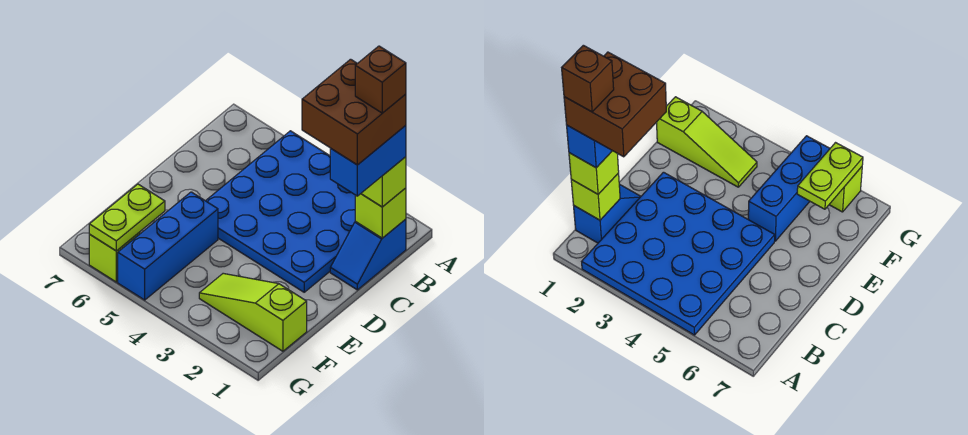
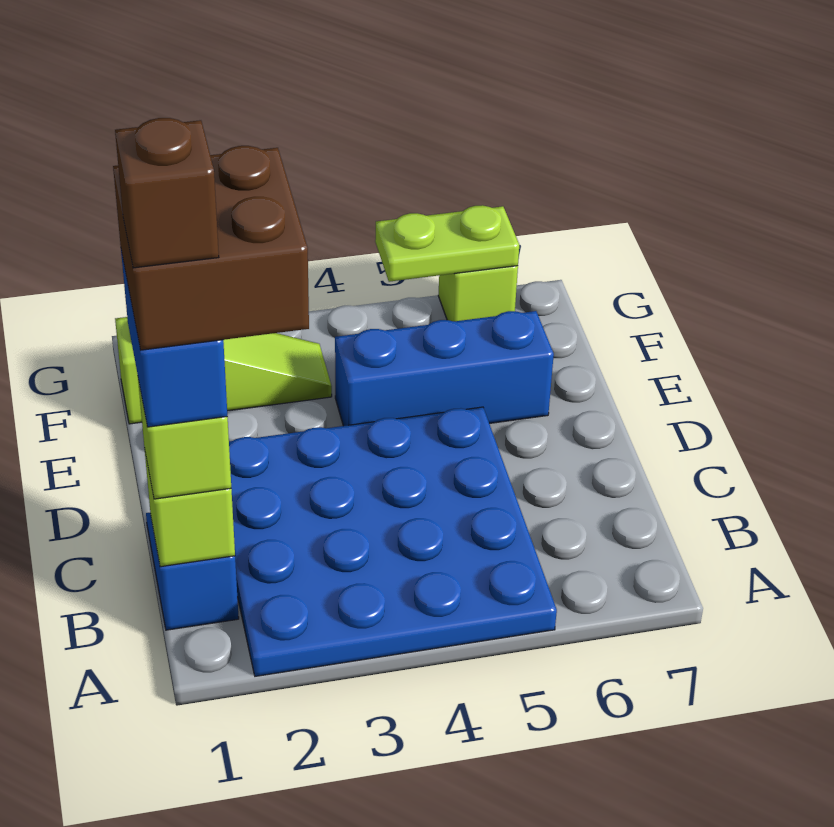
blue 1x3 brick [118,192,218,300] -> blue 1x3 brick turned to [335,311,554,426]
lime 1x2 plate [89,184,165,251] -> lime 1x2 plate turned to [375,205,519,282]

